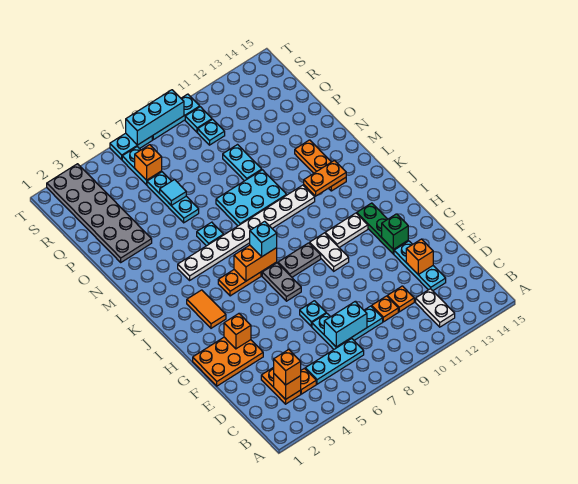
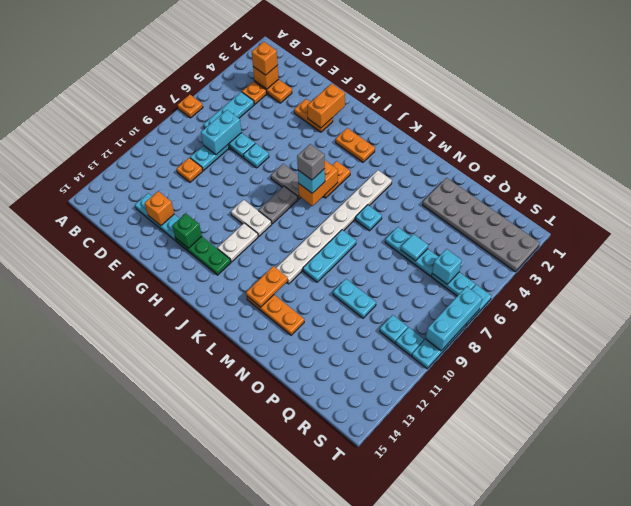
white 1x2 plate [416,289,455,327] -> none
orange 1x1 plate [387,286,414,312] -> orange 1x1 plate moved to [178,95,203,118]
orange 2x3 plate [193,337,263,386] -> orange 1x2 plate [294,99,333,132]
orange 1x1 brick [224,314,251,349] -> orange 1x2 brick [307,84,345,128]
orange 1x2 tile [187,290,226,328] -> orange 1x2 plate [336,128,375,162]
none -> grey 1x1 brick [297,144,325,180]
cyan 2x3 plate [216,170,286,226] -> cyan 1x3 plate [303,230,356,282]
orange 1x1 brick [135,145,162,180] -> cyan 1x1 brick [432,249,462,284]

